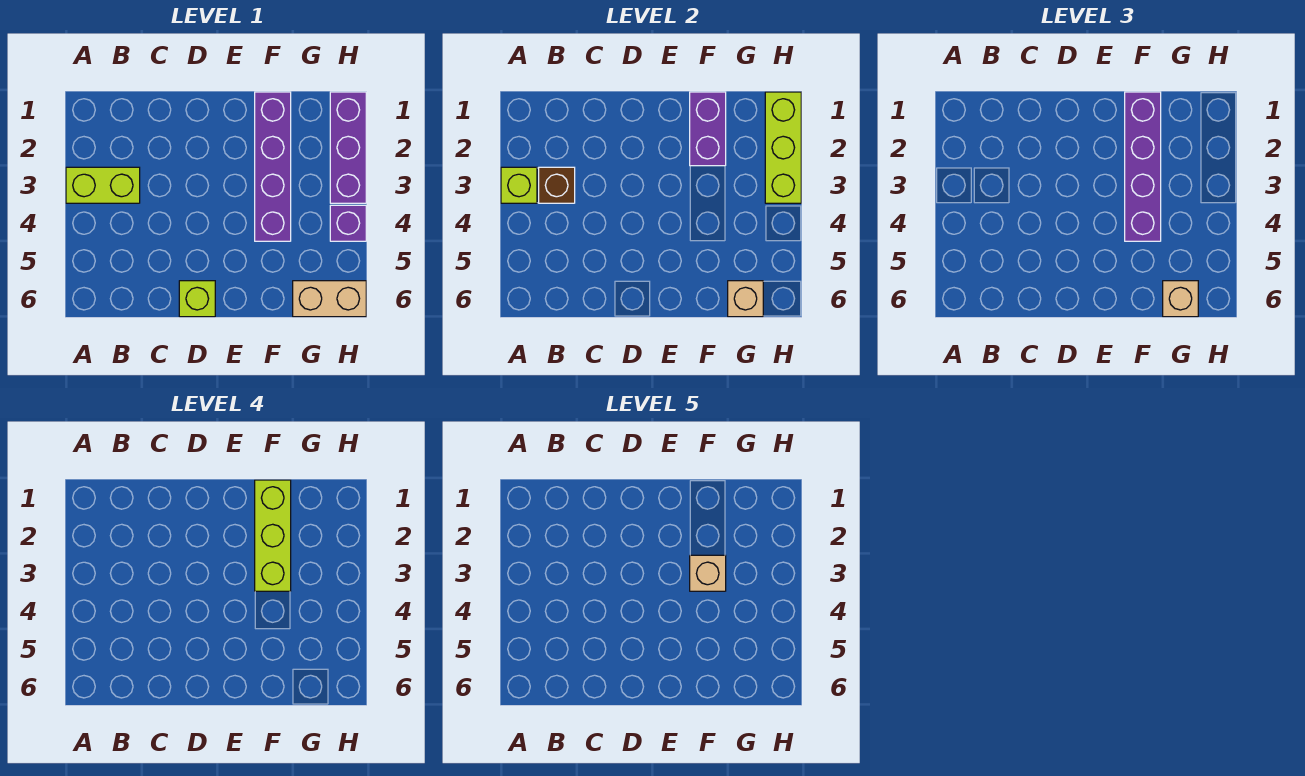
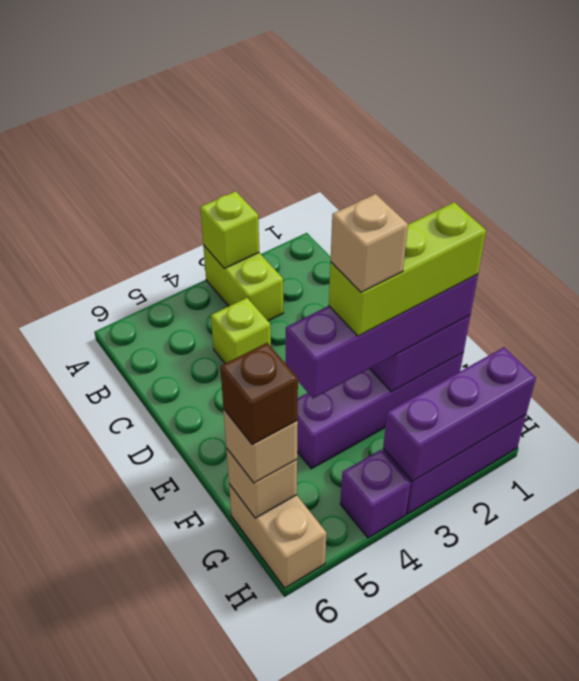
brown 1x1 brick [539,167,575,203] -> brown 1x1 brick moved to [220,343,298,445]
lime 1x1 brick [179,281,215,317] -> lime 1x1 brick moved to [211,298,271,363]
lime 1x3 brick [765,92,801,203] -> purple 1x3 brick [383,347,536,481]

